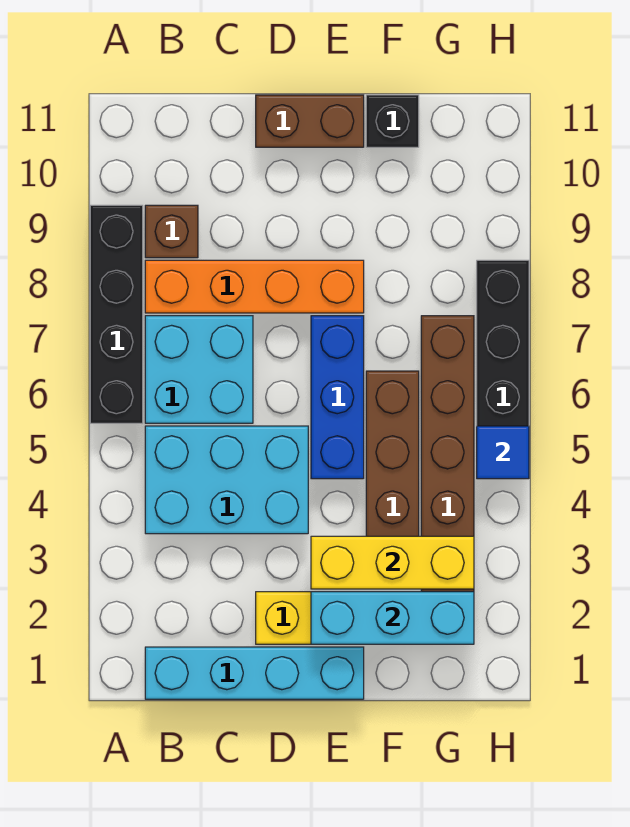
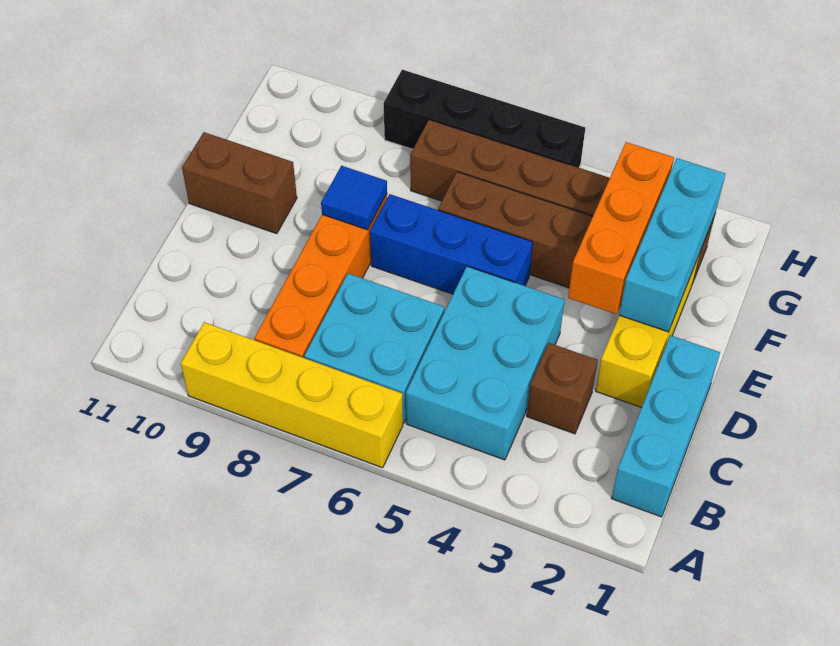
black 1x4 brick [90,205,143,423] -> yellow 1x4 brick [181,322,403,468]
cyan 1x4 brick [145,647,364,699] -> cyan 1x3 brick [611,335,720,517]
brown 1x1 brick [145,205,198,258] -> brown 1x1 brick moved to [527,343,598,434]
brown 1x2 brick [256,95,364,147] -> brown 1x2 brick turned to [182,132,297,234]
yellow 1x3 brick [311,536,474,589] -> orange 1x3 brick [568,142,674,314]
black 1x1 brick [366,95,419,147] -> none
blue 1x1 tile [477,426,529,479] -> blue 1x1 tile moved to [321,166,387,230]

